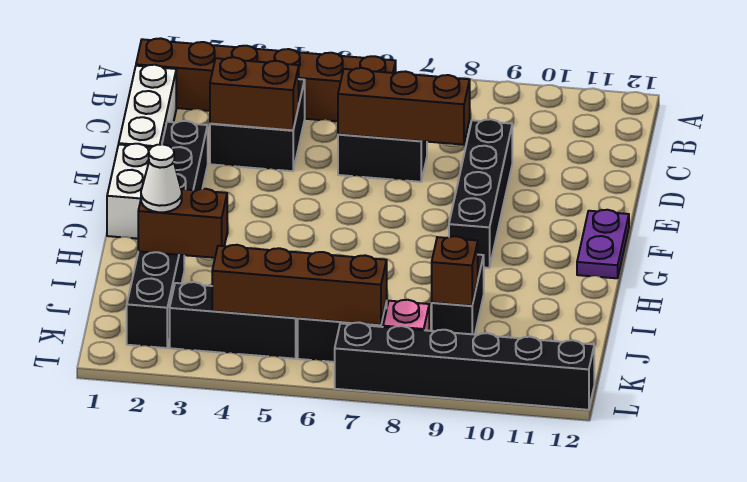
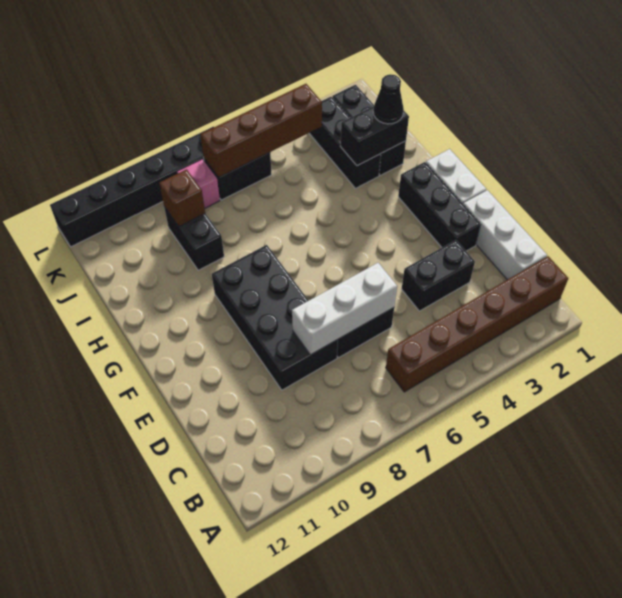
black 2x2 brick [210,79,305,171] -> black 1x2 brick [402,240,475,311]
brown 1x2 brick [210,57,299,130] -> none
brown 1x3 brick [338,68,470,145] -> white 1x3 brick [292,263,397,355]
black 1x4 brick [449,119,512,268] -> black 2x4 brick [212,245,338,390]
purple 1x2 plate [577,210,629,278] -> none
brown 1x2 brick [138,189,227,258] -> black 1x2 brick [340,106,409,166]
white 1x1 cone [141,144,182,212] -> black 1x1 cone [373,74,404,124]
black 1x3 brick [170,282,298,359] -> black 1x3 brick turned to [309,97,381,188]

